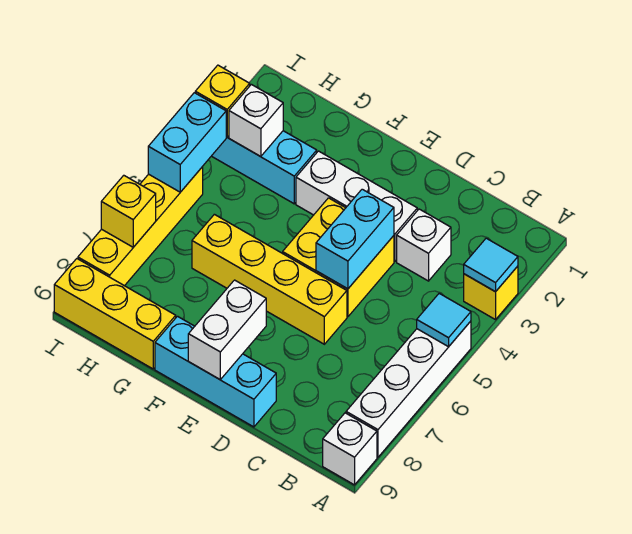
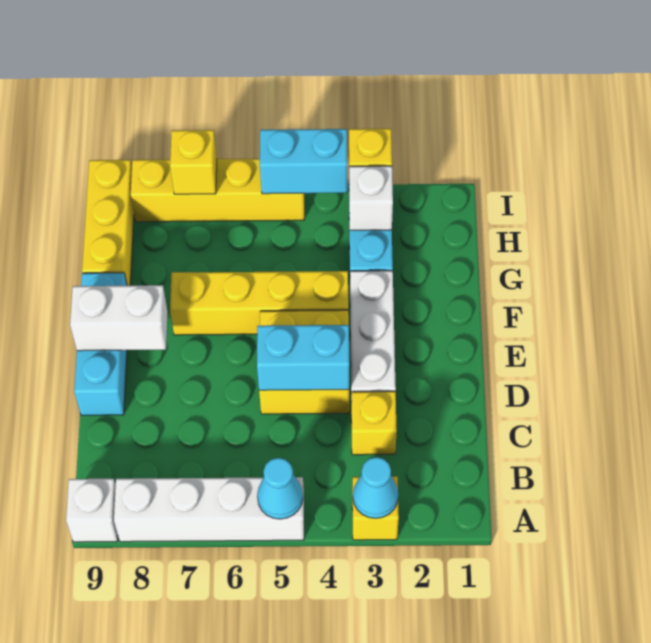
cyan 1x1 tile [464,238,518,292] -> cyan 1x1 cone [353,457,398,518]
cyan 1x1 tile [417,293,471,347] -> cyan 1x1 cone [257,458,303,519]
white 1x1 brick [397,209,451,281] -> yellow 1x1 brick [351,391,397,455]
yellow 1x4 brick [192,214,347,344] -> yellow 1x4 brick turned to [170,271,348,335]

